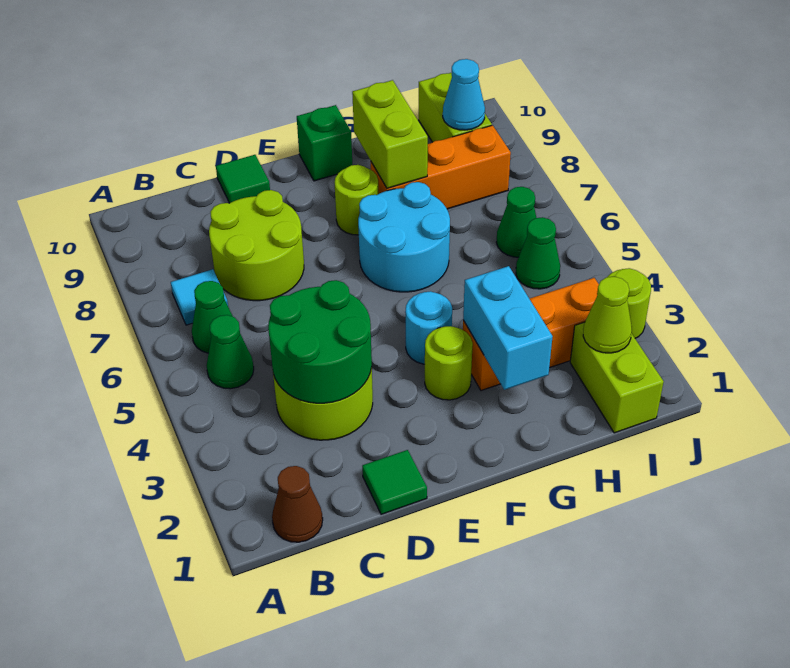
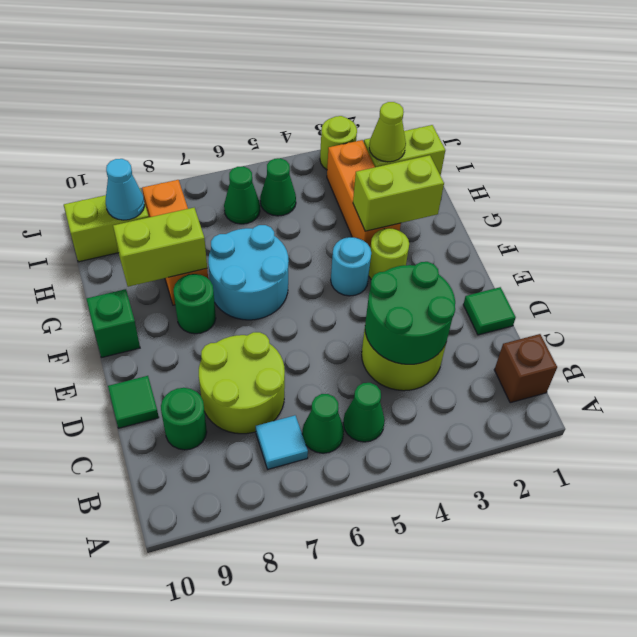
brown 1x1 cone [272,466,323,542] -> brown 1x1 brick [494,334,557,403]
none -> green 1x1 round brick [161,388,207,450]
lime 1x1 round brick [335,165,378,235] -> green 1x1 round brick [173,274,216,334]
cyan 1x2 brick [463,266,553,390] -> lime 1x2 brick [353,155,444,231]

